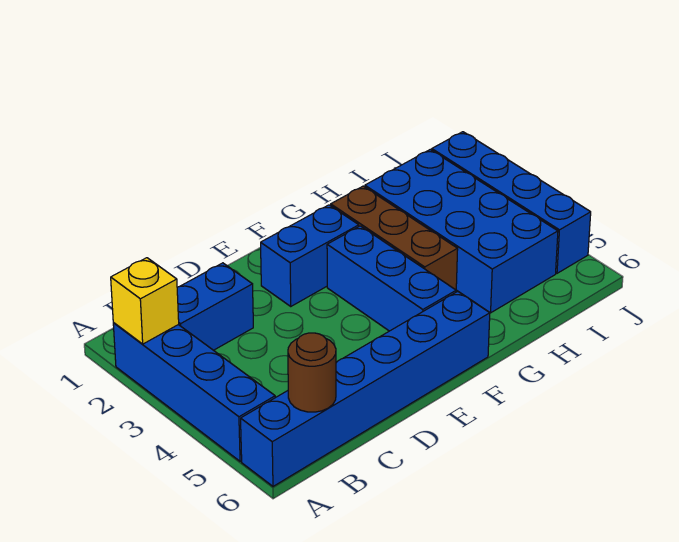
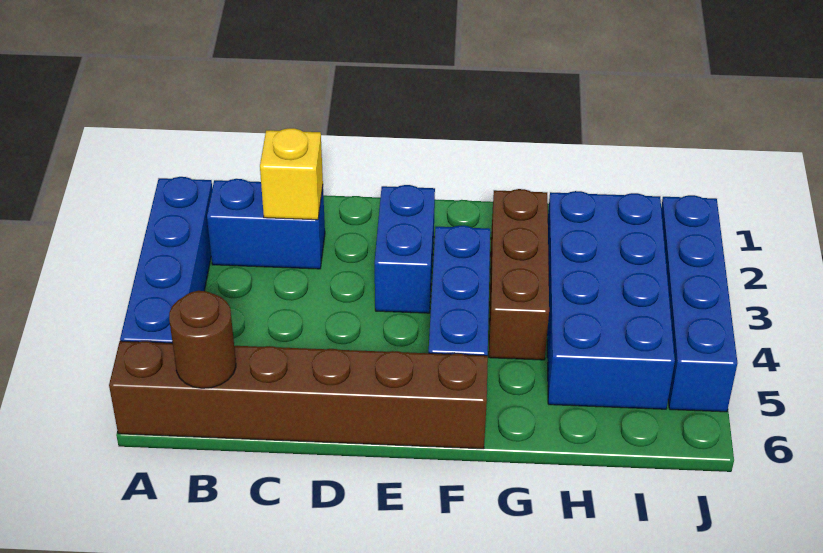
yellow 1x1 brick [111,258,179,344] -> yellow 1x1 brick moved to [260,128,323,220]
blue 1x6 brick [241,291,490,486] -> brown 1x6 brick [109,341,488,449]
blue 1x2 brick [261,205,359,306] -> blue 1x2 brick turned to [375,185,435,313]

